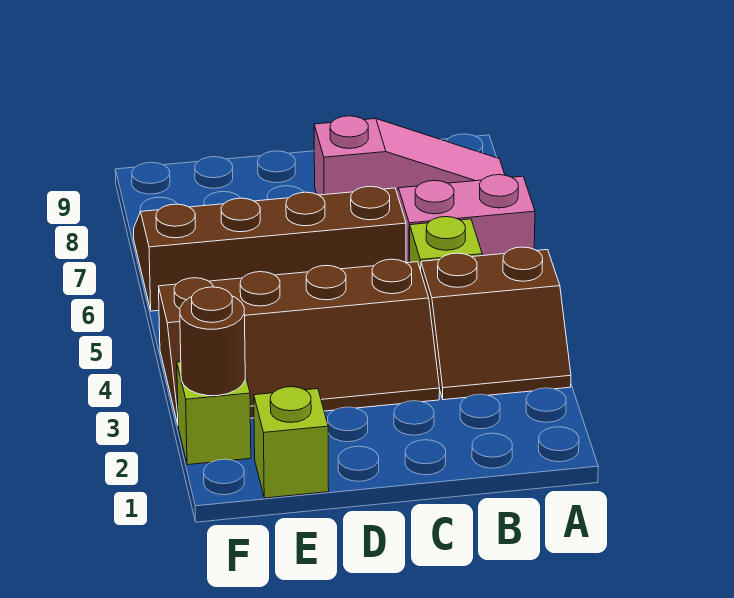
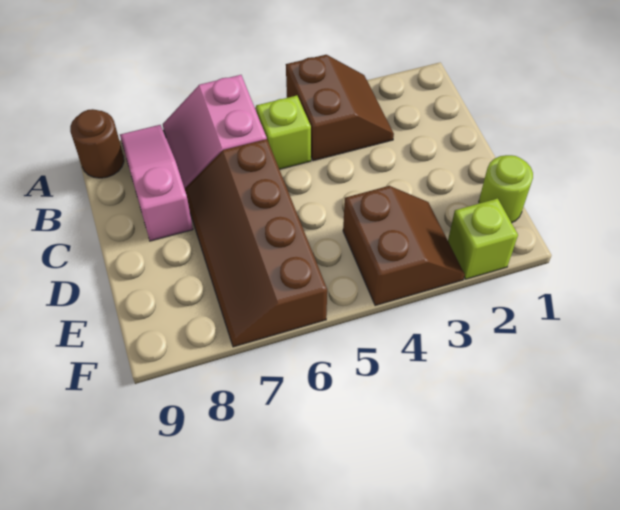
brown 2x4 slope [158,259,440,424] -> brown 2x2 slope [343,186,465,306]
lime 1x1 brick [254,387,329,498] -> lime 1x1 round brick [479,155,533,223]
brown 1x1 round brick [180,287,245,396] -> brown 1x1 round brick moved to [70,109,124,178]

